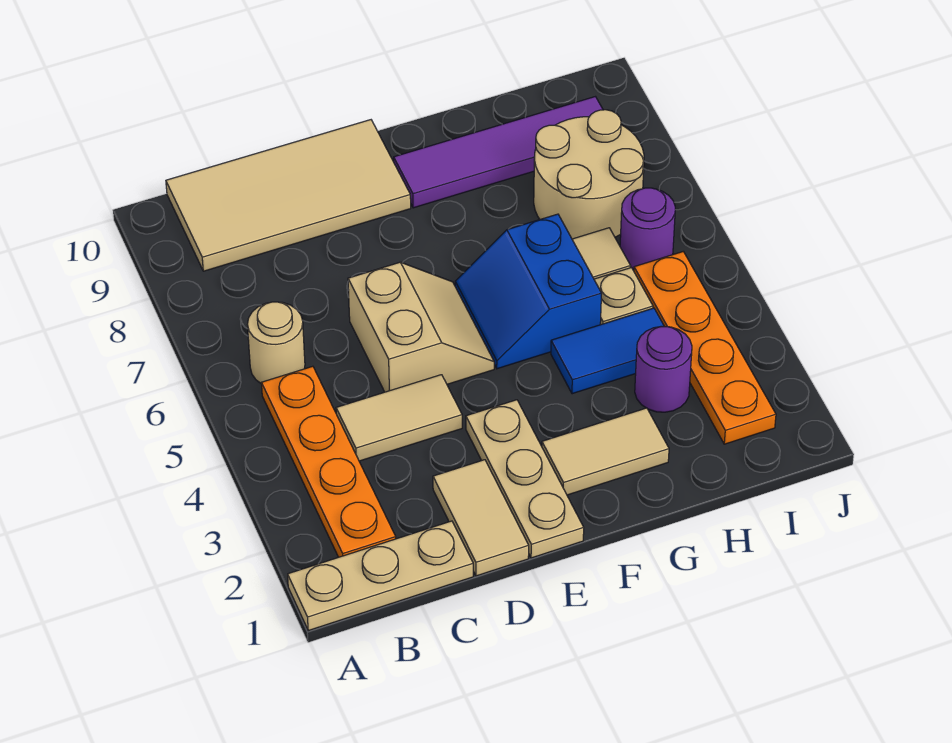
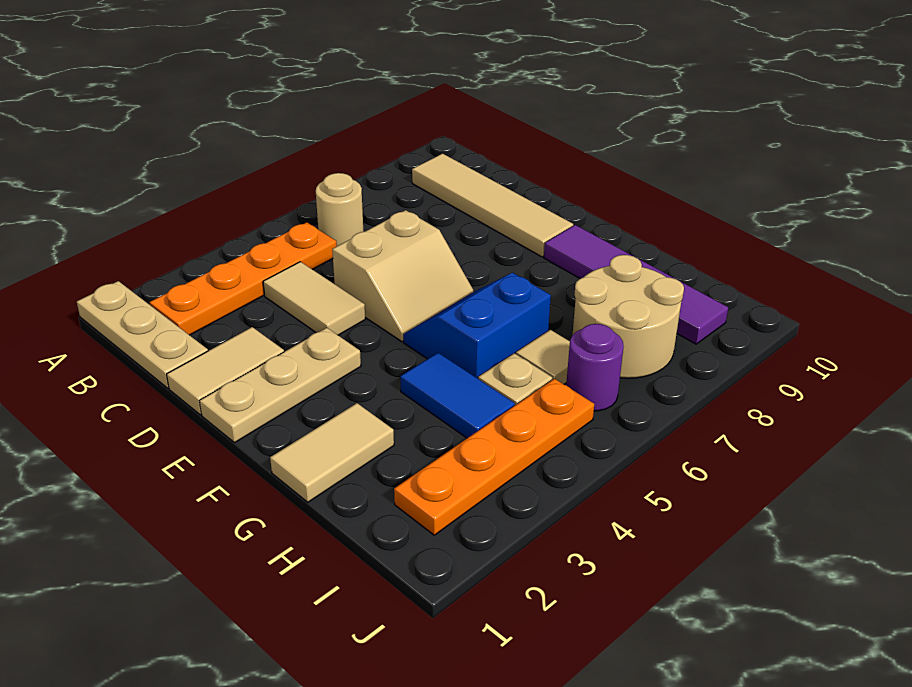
tan 2x4 tile [166,120,411,271] -> tan 1x4 tile [412,154,573,257]
tan 1x2 tile [542,408,669,495] -> tan 1x2 tile turned to [270,403,394,502]
purple 1x1 round brick [635,326,692,412] -> none

